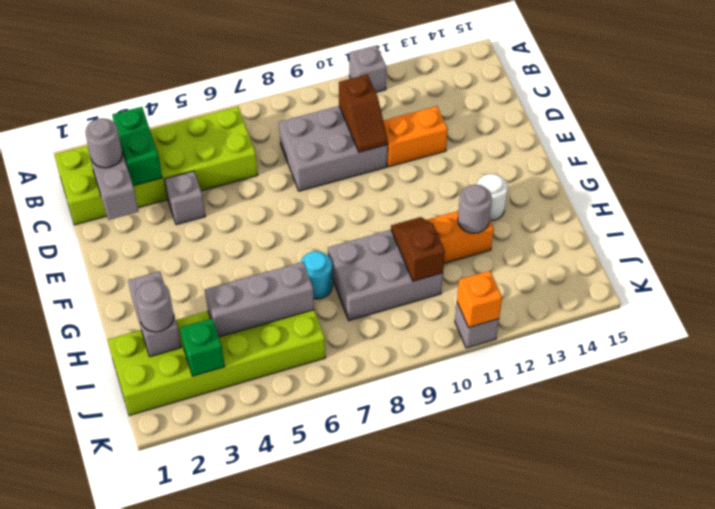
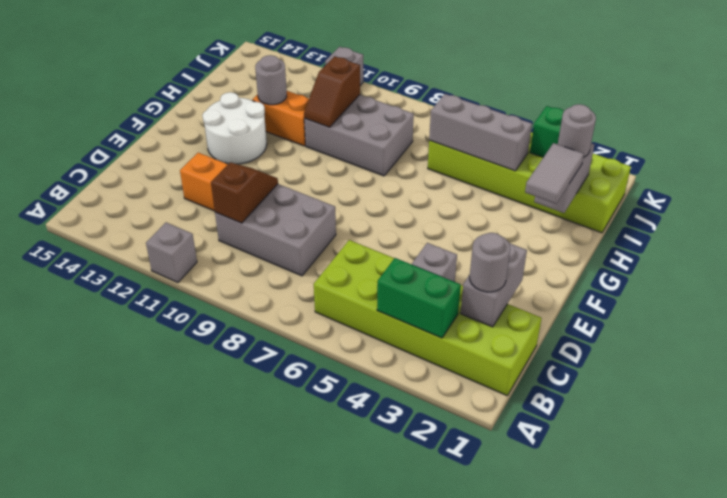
green 1x2 brick [112,107,162,186] -> green 1x2 brick turned to [377,258,461,338]
none -> grey 1x2 tile [525,143,584,204]
white 1x1 round brick [477,174,508,221] -> white 2x2 round brick [202,92,267,164]
cyan 1x1 round brick [301,251,333,299] -> none
orange 1x1 brick [457,271,502,328] -> none

